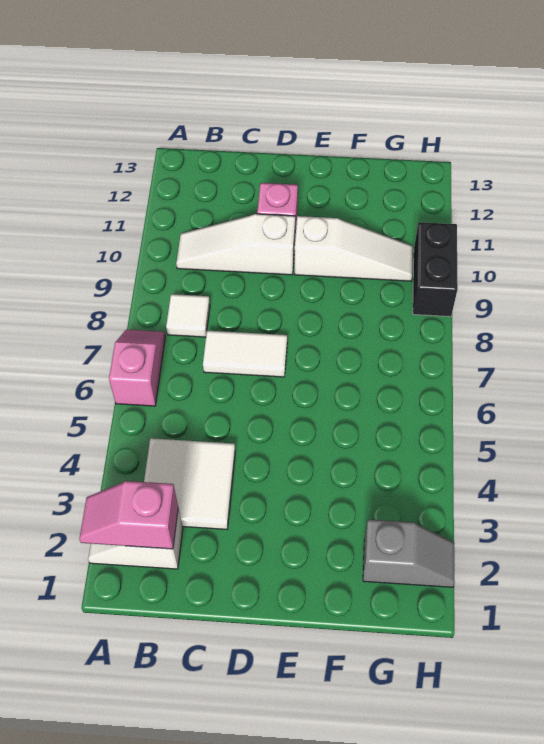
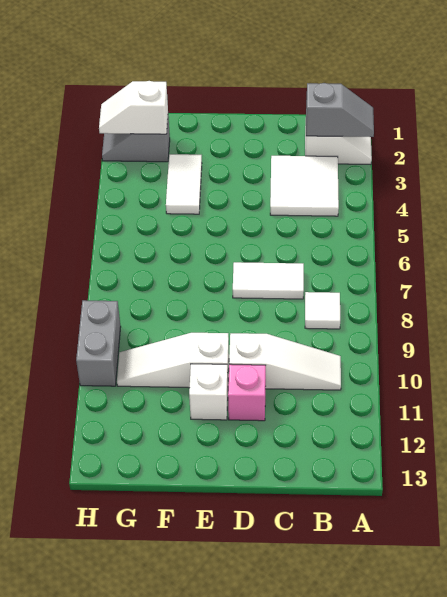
pink 1x2 slope [79,481,178,549] -> grey 1x2 slope [306,83,374,137]
pink 1x2 slope [109,330,165,406] -> none
none -> white 1x1 brick [189,364,228,420]
none -> white 1x2 tile [166,154,202,214]
none -> white 1x2 slope [99,81,168,134]
black 1x2 brick [413,222,458,317] -> grey 1x2 brick [76,300,121,386]

